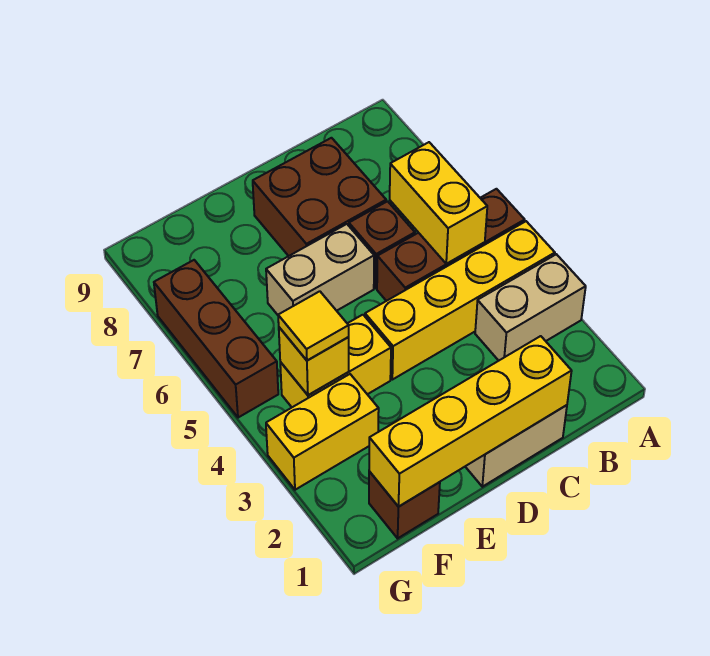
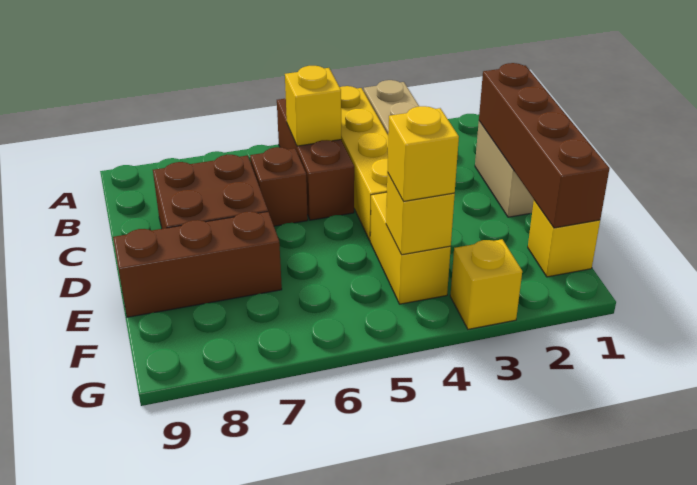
yellow 1x2 brick [390,142,487,264] -> yellow 1x1 brick [285,66,341,146]
yellow 1x4 brick [369,336,572,507] -> brown 1x4 brick [479,63,610,228]
tan 1x2 brick [266,224,374,315] -> none
brown 1x1 brick [369,471,440,538] -> yellow 1x1 brick [528,200,600,277]
yellow 1x2 brick [266,374,379,490] -> yellow 1x1 brick [450,239,522,329]
yellow 1x1 tile [278,291,349,361] -> yellow 1x1 brick [387,106,459,201]
brown 1x3 brick [154,260,278,418] -> brown 1x3 brick moved to [113,212,282,317]

